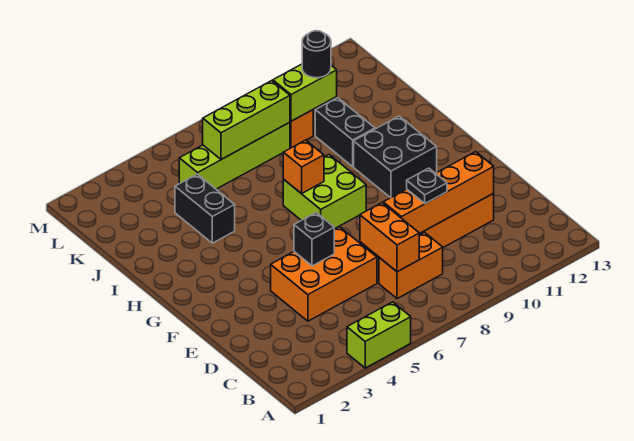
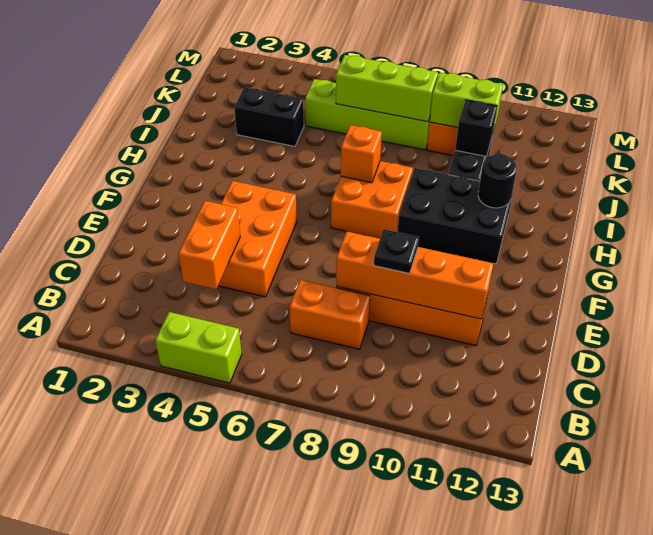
orange 1x2 brick [360,203,419,272] -> orange 1x2 brick moved to [179,201,240,289]
orange 2x3 brick [271,227,377,321] -> orange 2x3 brick turned to [218,181,297,297]
black 1x1 brick [294,213,334,266] -> black 1x1 brick moved to [455,100,497,156]
lime 2x2 brick [283,155,366,229] -> orange 2x2 brick [331,161,413,238]
black 2x2 brick [354,116,437,198] -> black 2x3 brick [398,168,514,264]
black 1x2 brick [175,174,235,243] -> black 1x2 brick turned to [234,87,304,146]
black 1x1 round brick [302,31,331,78] -> black 1x1 round brick moved to [478,154,517,208]

